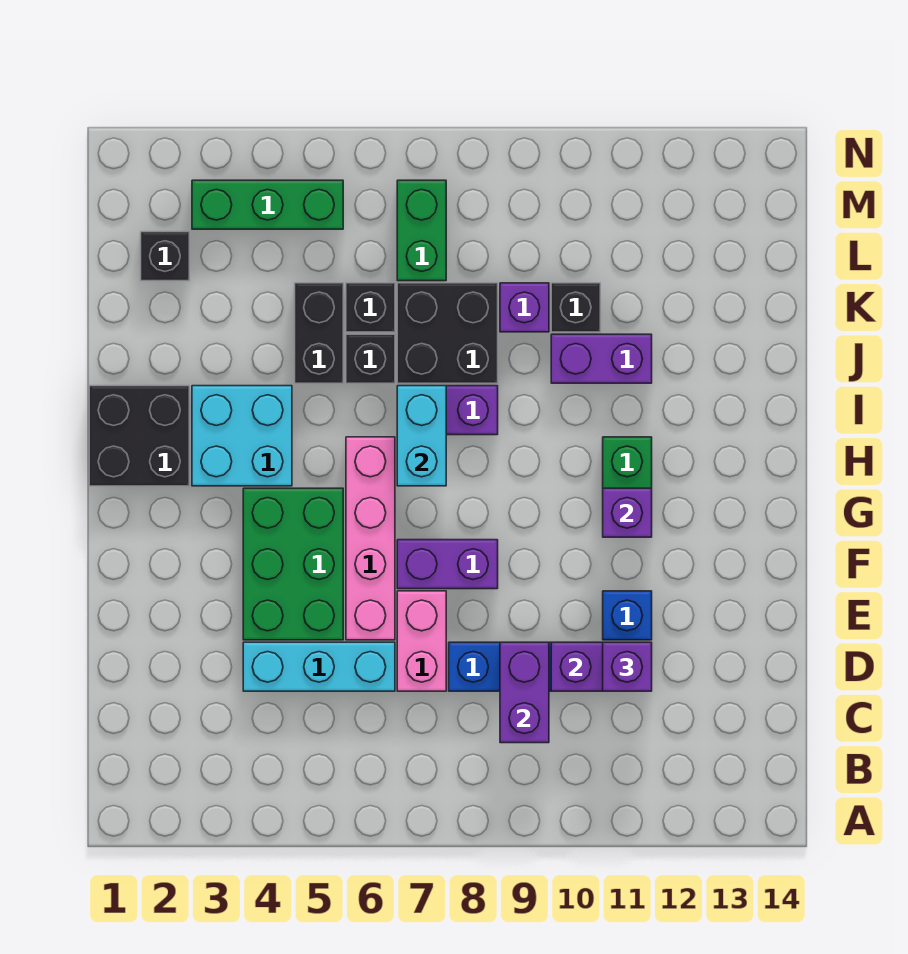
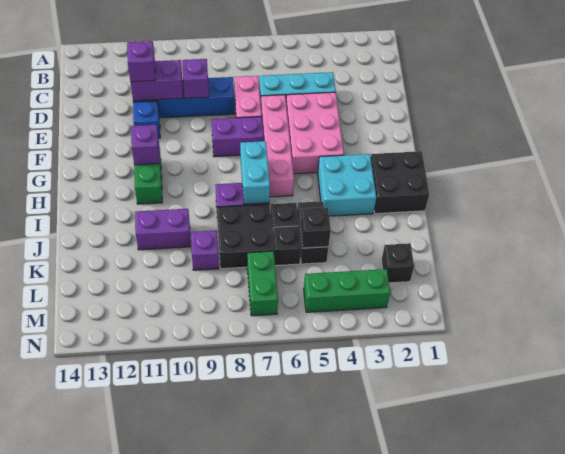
purple 1x2 brick [500,642,549,743] -> purple 1x1 brick [182,59,209,98]
green 2x3 brick [243,488,343,640] -> pink 2x3 brick [286,92,344,174]
black 1x1 brick [551,283,600,332] -> black 1x1 brick moved to [300,207,331,248]

